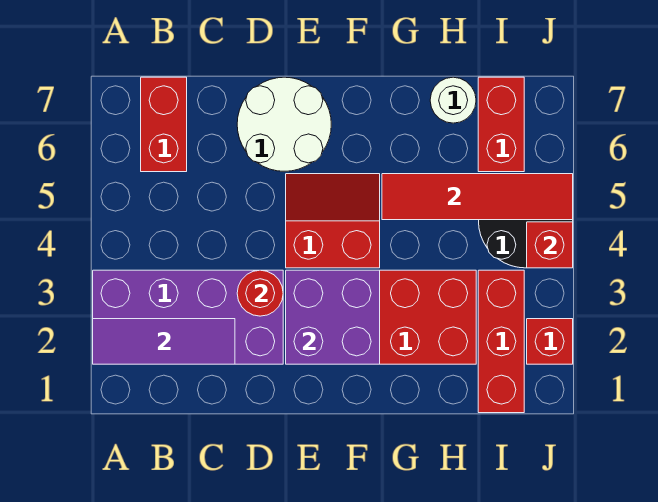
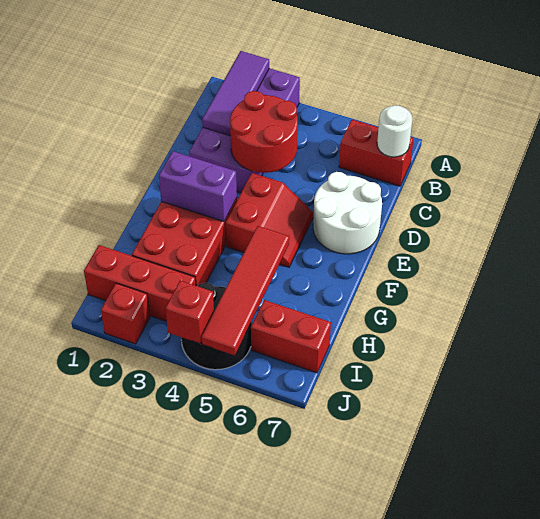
red 1x1 round brick [237,270,283,316] -> red 2x2 round brick [230,91,298,173]
purple 2x2 brick [286,270,380,364] -> purple 1x2 brick [159,151,237,222]
white 1x1 round brick [430,77,476,123] -> white 1x1 round brick moved to [377,105,412,157]

